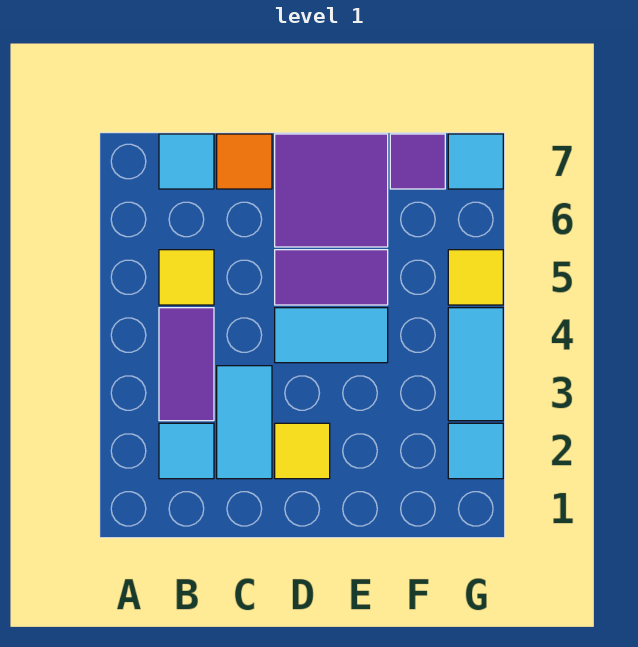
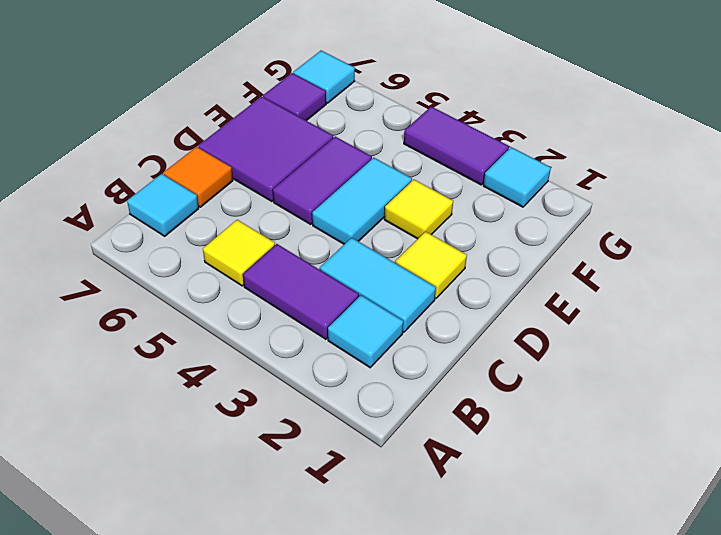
cyan 1x2 tile [448,308,503,421] -> purple 1x2 tile [404,107,509,185]
yellow 1x1 tile [448,250,503,305] -> yellow 1x1 tile moved to [384,180,453,239]

